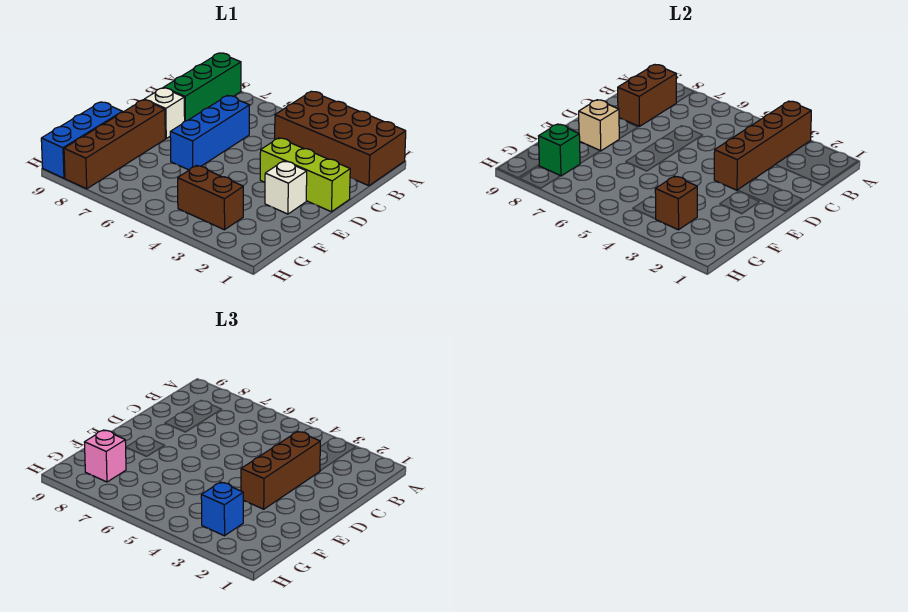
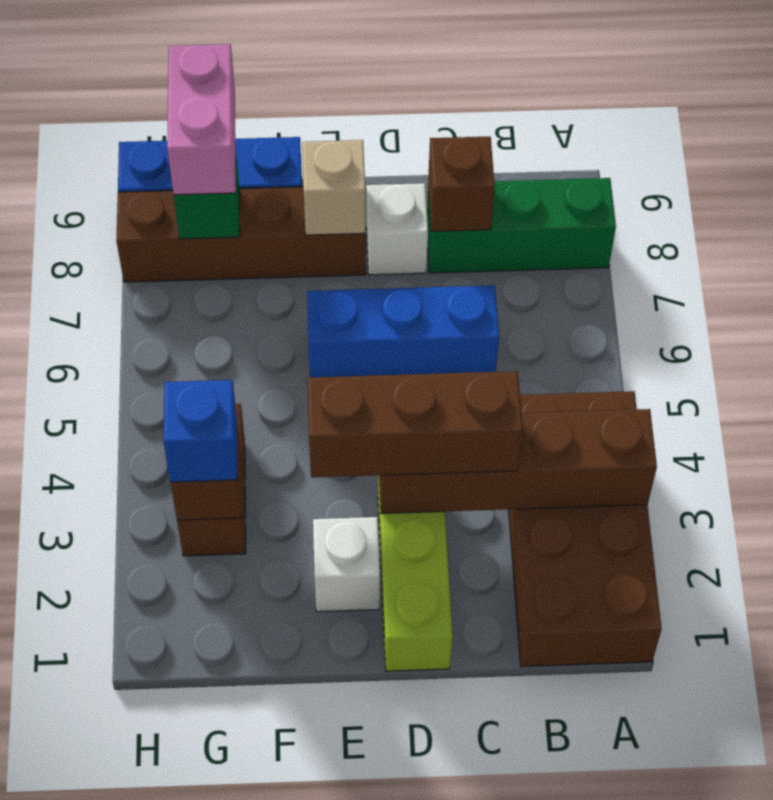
brown 1x2 brick [618,65,676,126] -> brown 1x1 brick [428,136,495,231]
pink 1x1 brick [85,430,126,482] -> pink 1x2 brick [167,44,236,195]

